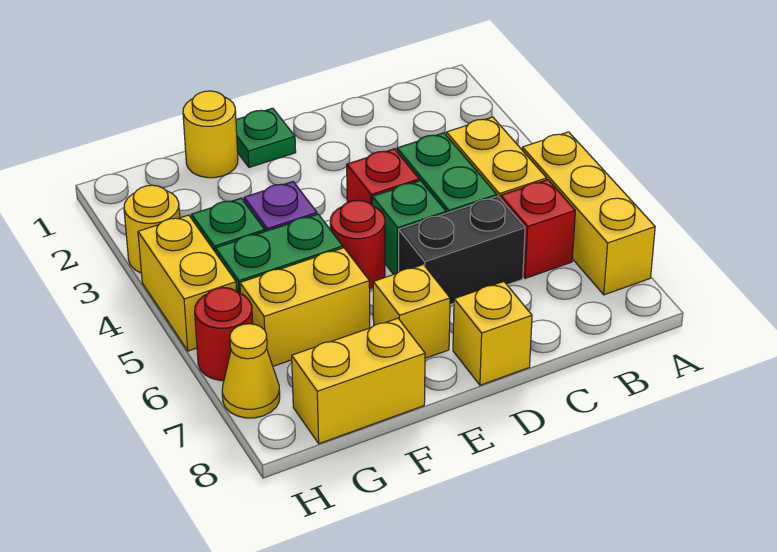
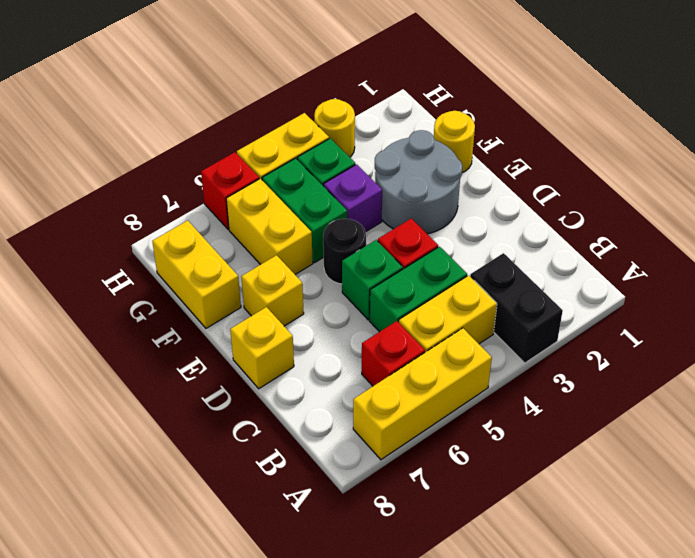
black 1x2 brick [399,196,525,305] -> black 1x2 brick moved to [470,253,563,363]
green 1x1 plate [236,108,296,167] -> none
none -> grey 2x2 round brick [375,130,462,234]
red 1x1 round brick [330,200,385,289] -> black 1x1 round brick [323,219,366,284]
red 1x1 round brick [195,288,253,381] -> red 1x1 brick [201,152,259,229]
yellow 1x1 cone [222,324,280,418] -> none

